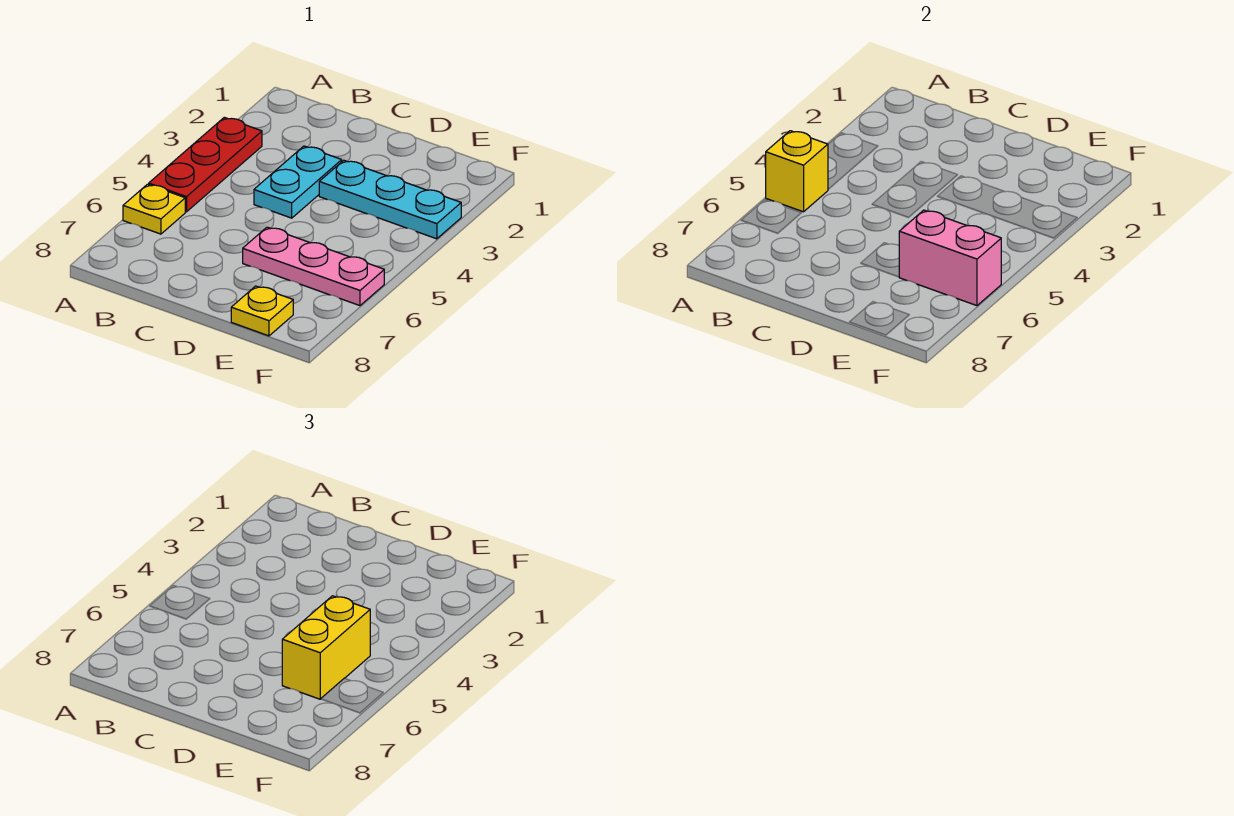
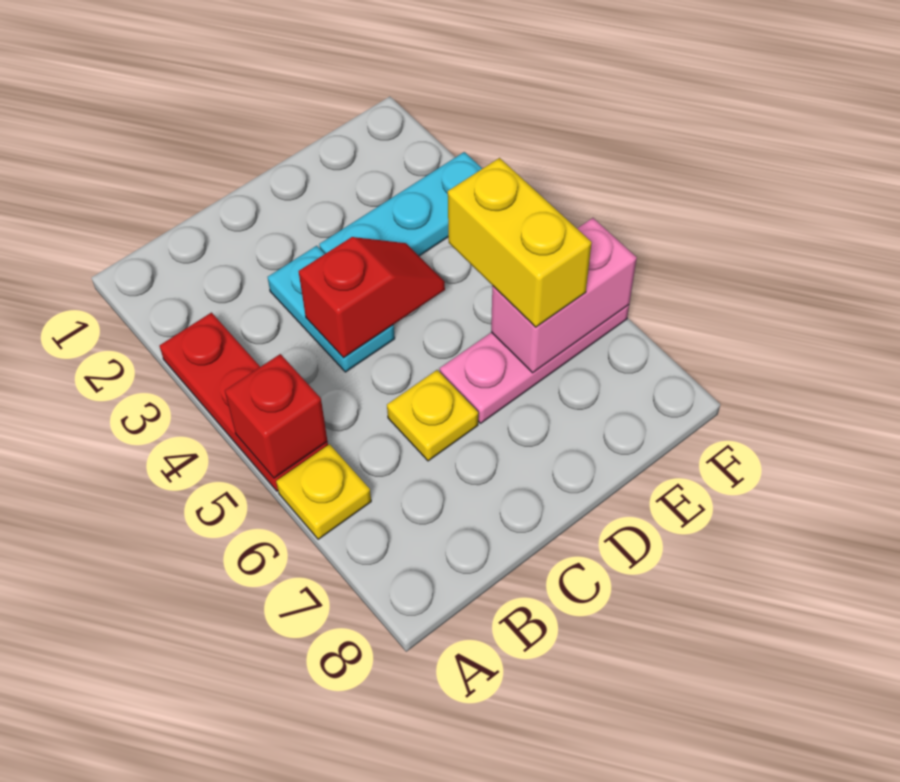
yellow 1x1 brick [766,131,828,212] -> red 1x1 brick [225,354,327,478]
none -> red 1x2 slope [299,237,445,358]
yellow 1x1 plate [231,286,293,336] -> yellow 1x1 plate moved to [387,370,478,461]

